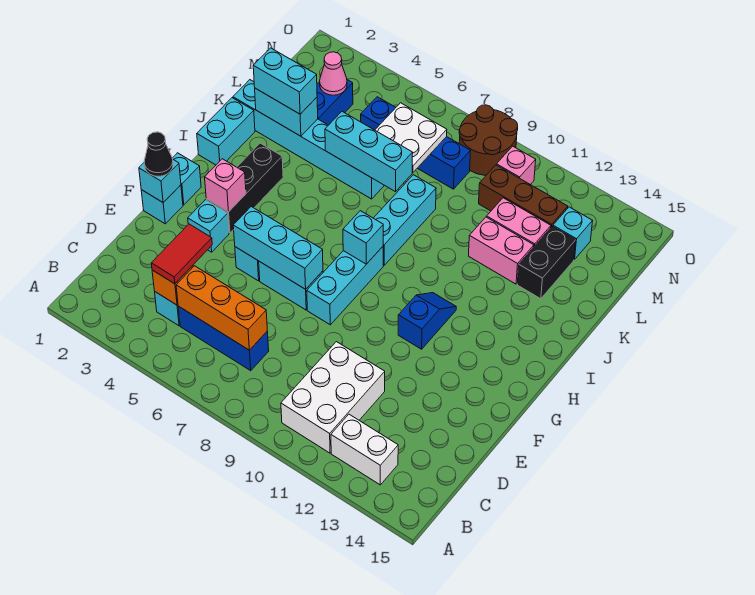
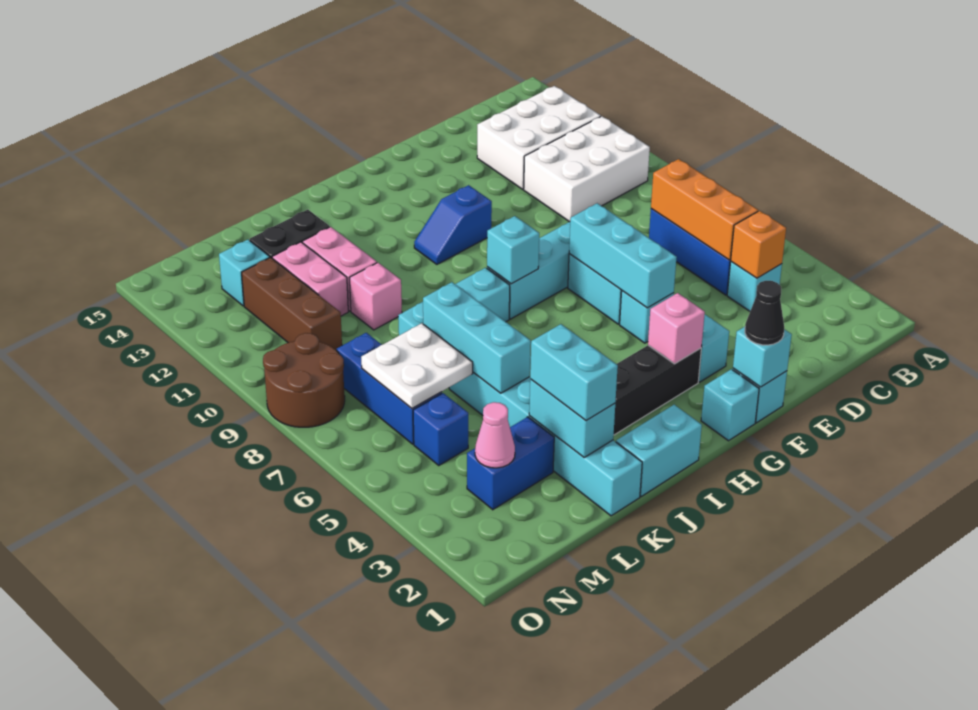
white 1x2 brick [331,414,398,485] -> white 2x3 brick [477,86,601,189]
red 1x2 tile [151,224,212,284] -> none
pink 1x1 brick [497,146,536,185] -> pink 1x1 brick moved to [350,263,402,330]

